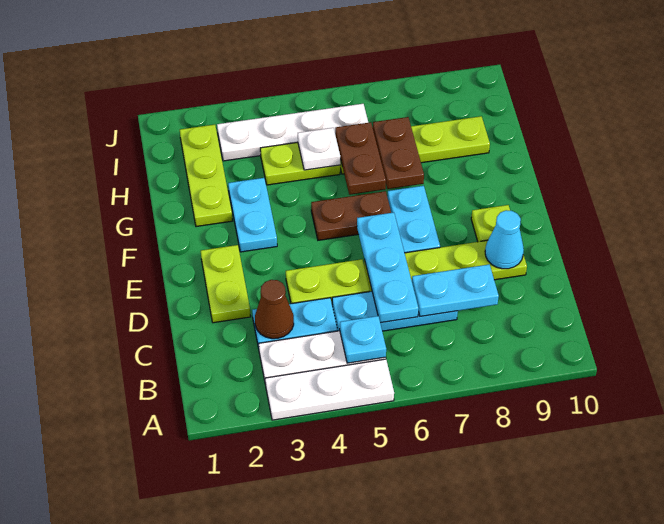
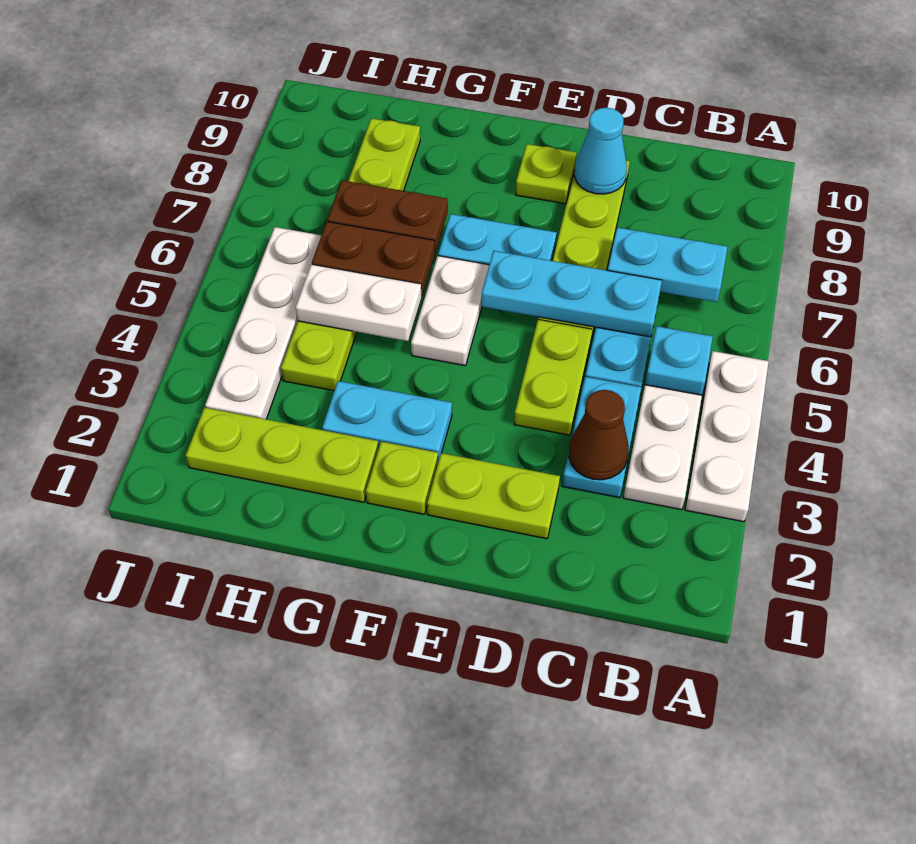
cyan 1x2 plate [412,264,499,316] -> cyan 1x2 plate turned to [607,227,727,302]
none -> lime 1x1 plate [366,442,438,514]
brown 1x2 plate [311,191,391,240] -> white 1x2 plate [411,256,489,366]
white 1x1 plate [298,128,340,170] -> white 1x2 plate [295,264,421,341]

